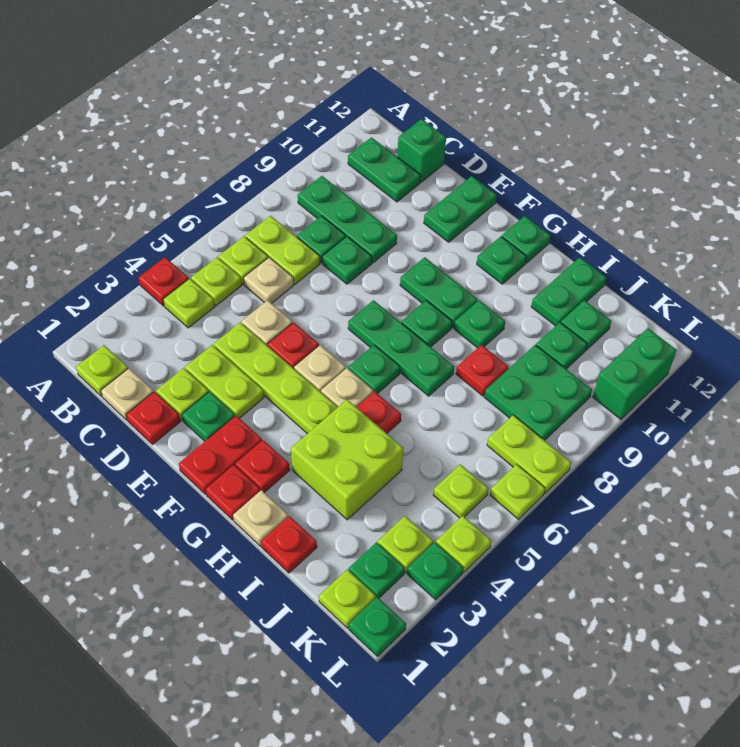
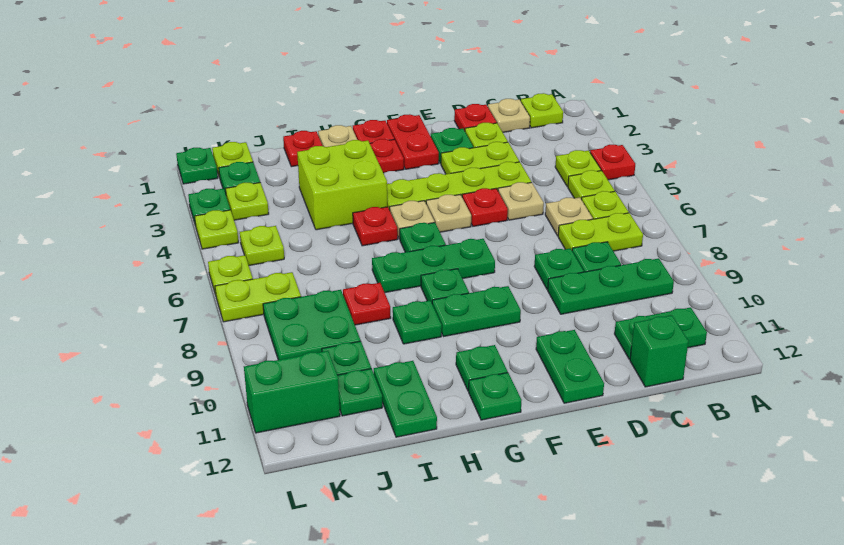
green 1x2 brick [593,328,677,419] -> green 1x2 brick turned to [244,351,340,433]

